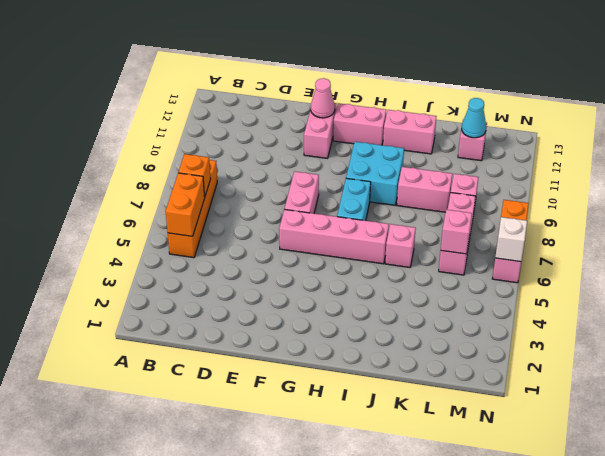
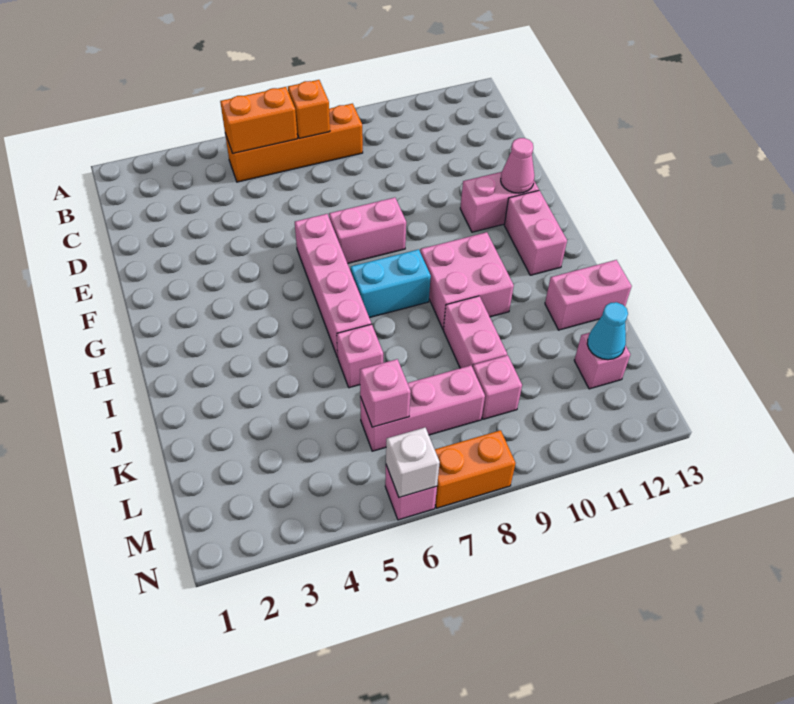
cyan 2x2 brick [346,142,404,205] -> pink 2x2 brick [420,232,514,329]
pink 1x2 brick [383,110,436,154] -> pink 1x2 brick turned to [545,260,632,330]

